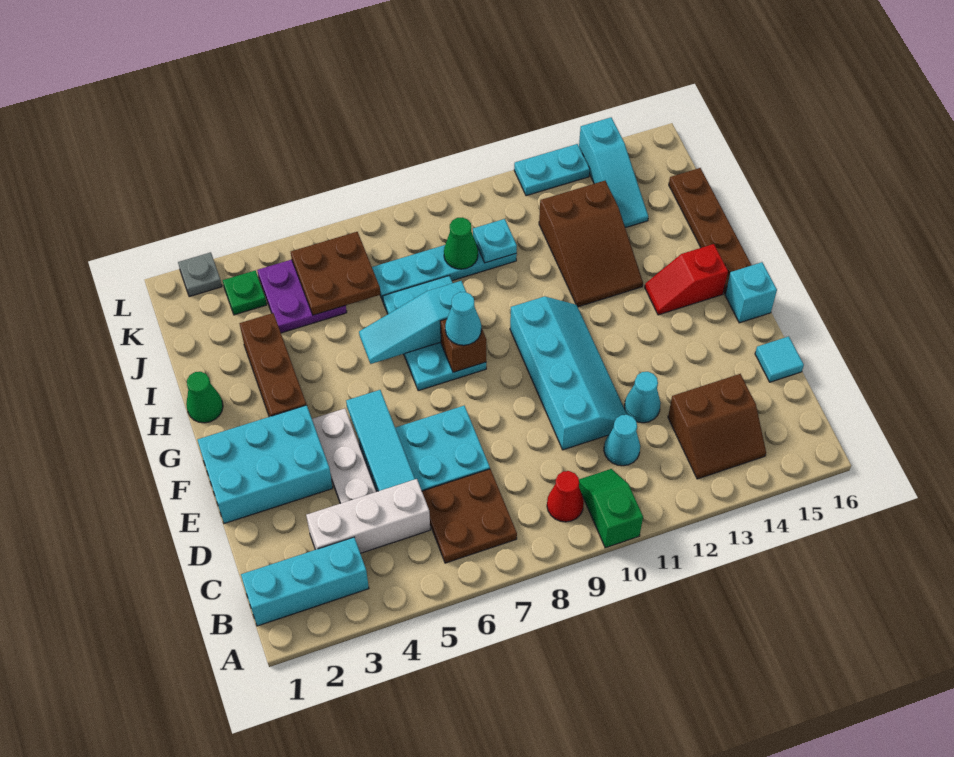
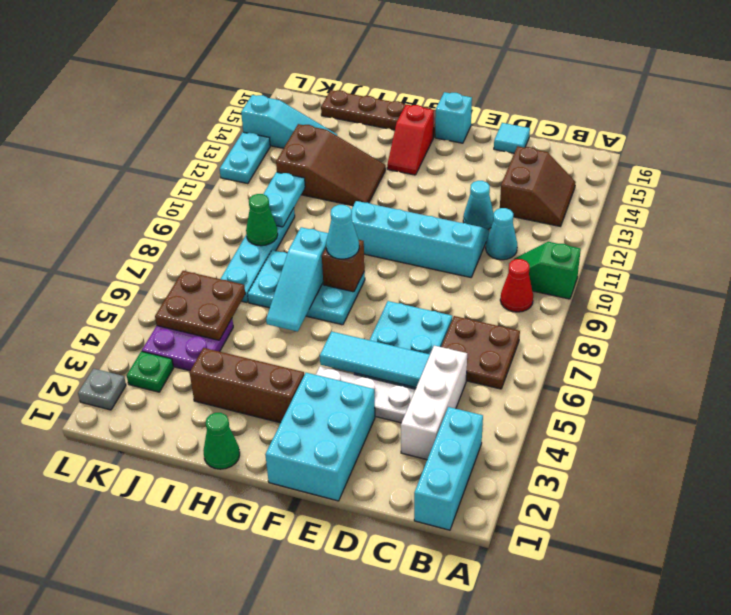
cyan 1x1 plate [473,219,517,263] -> cyan 1x2 plate [264,172,305,227]

